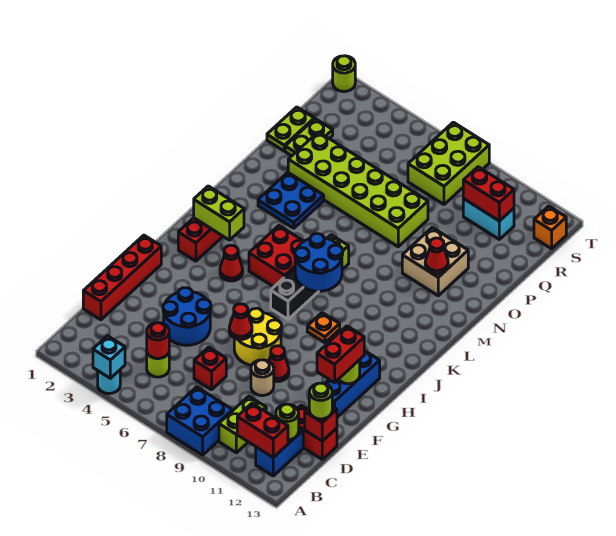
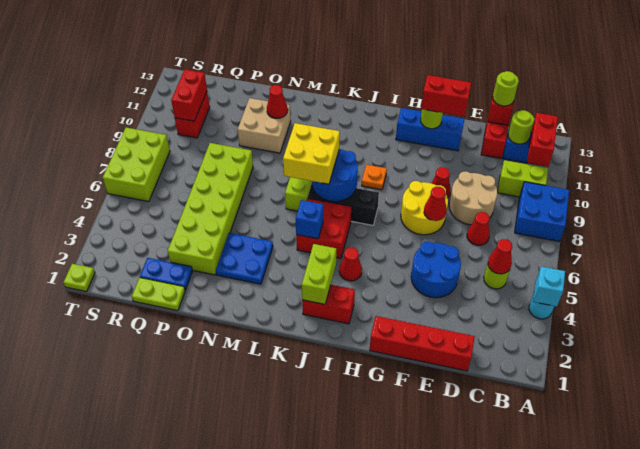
red 1x1 round brick [147,323,169,358] -> red 1x1 cone [488,239,512,274]
red 1x1 brick [194,347,226,390] -> red 1x1 cone [467,212,490,245]
tan 1x1 round brick [251,360,274,396] -> tan 2x2 round brick [449,171,498,225]
none -> blue 1x1 brick [296,200,323,239]
none -> yellow 2x2 brick [283,123,340,184]
lime 1x2 plate [285,119,333,156] -> blue 1x2 plate [140,258,192,290]
lime 2x3 brick [408,122,489,204] -> lime 2x3 brick turned to [103,127,170,202]
cyan 1x2 brick [463,199,514,239] -> red 1x2 brick [175,92,210,138]
orange 1x1 brick [534,206,566,249] -> none
lime 1x1 round brick [333,56,355,92] -> lime 1x1 plate [64,264,95,292]

